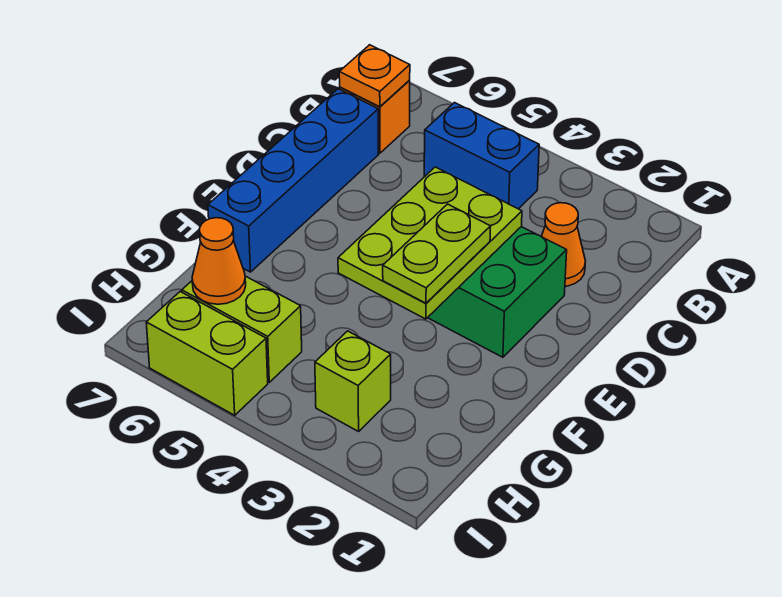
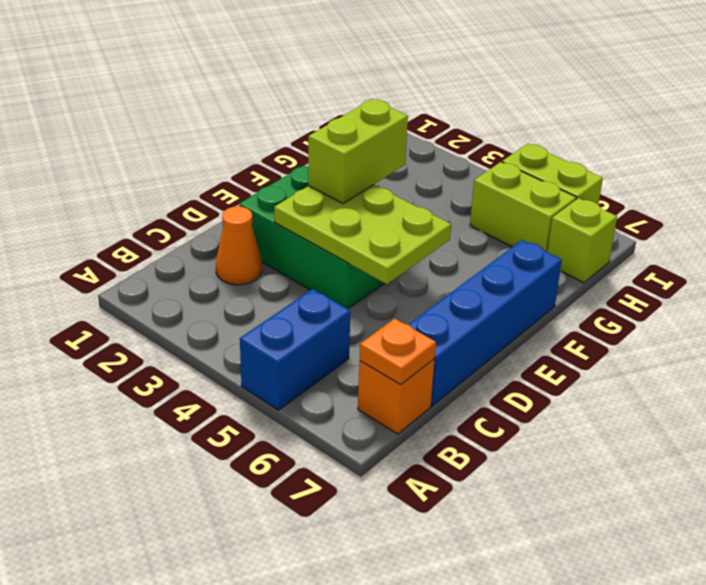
blue 1x2 brick [424,103,539,209] -> blue 1x2 brick turned to [240,289,350,410]
lime 2x3 plate [338,167,522,319] -> lime 2x3 plate turned to [274,185,451,284]
lime 1x2 plate [383,204,491,303] -> lime 1x2 brick [308,99,408,203]
lime 1x1 brick [315,331,391,431] -> lime 1x1 brick moved to [548,198,617,283]
orange 1x1 cone [192,218,246,304] -> none

